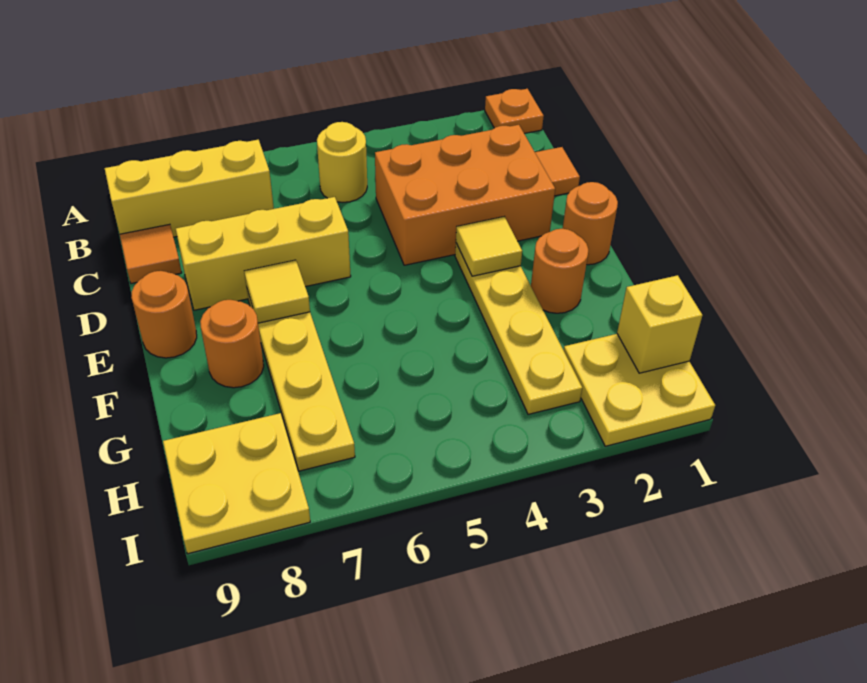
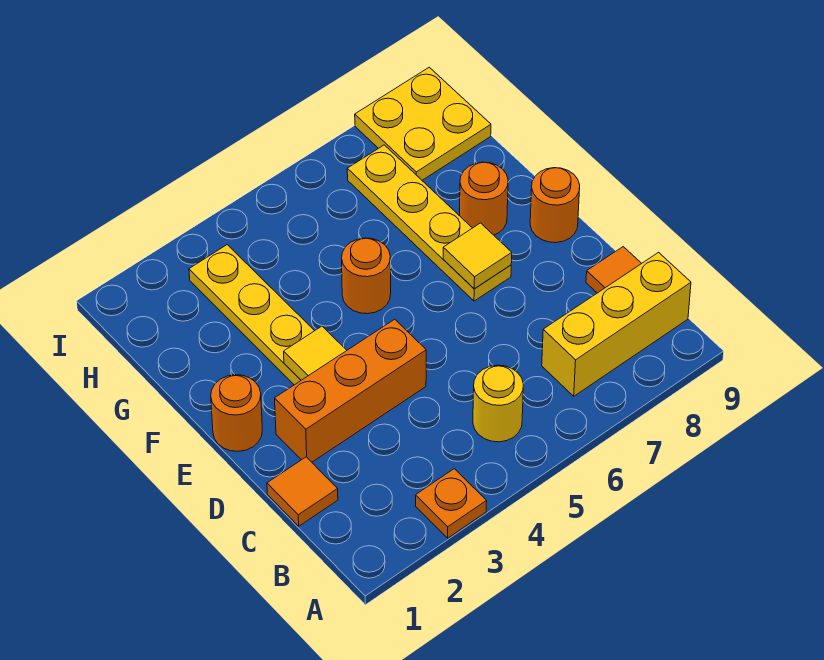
orange 1x1 plate [485,89,544,134] -> orange 1x1 plate moved to [416,469,487,538]
orange 2x3 brick [375,125,555,265] -> orange 1x3 brick [275,319,426,462]
yellow 1x3 brick [176,197,351,310] -> none
orange 1x1 round brick [531,229,588,313] -> orange 1x1 round brick moved to [342,238,391,314]
yellow 2x2 plate [564,334,715,446] -> none
yellow 1x1 brick [617,275,703,373] -> none

